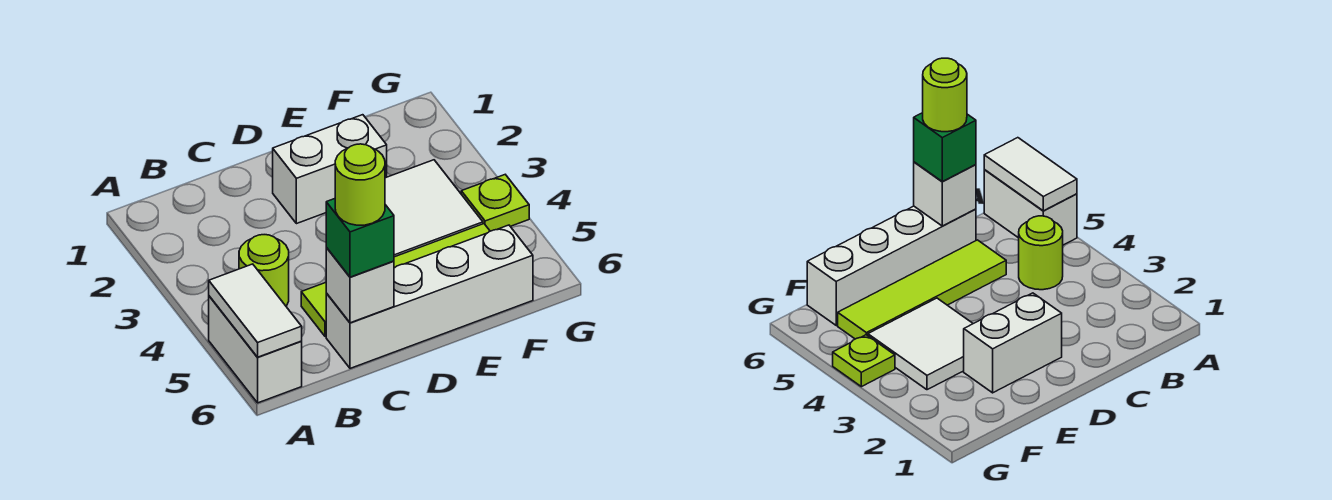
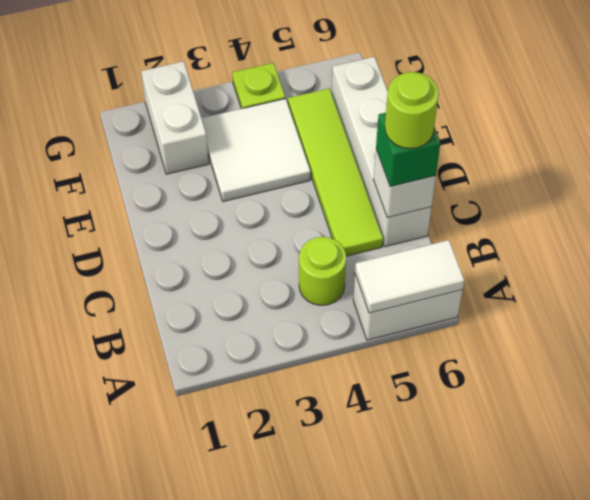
white 1x2 brick [273,115,387,224] -> white 1x2 brick moved to [141,61,209,174]

